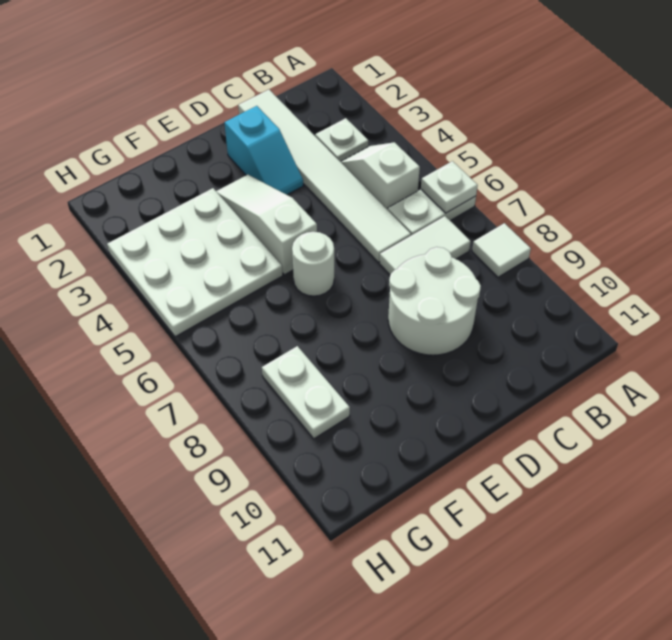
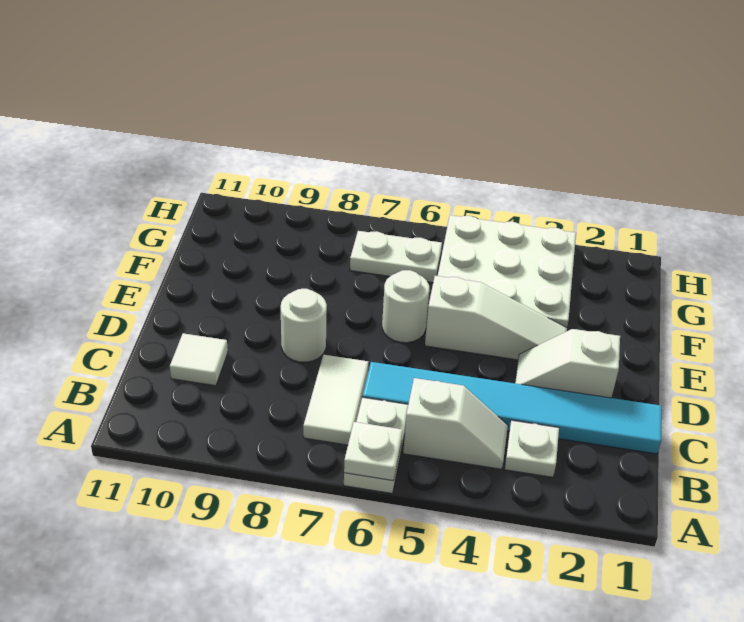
white 1x1 tile [472,223,531,277] -> white 1x1 tile moved to [170,333,228,386]
white 1x6 tile [238,90,411,262] -> cyan 1x6 tile [363,362,662,454]
white 2x2 round brick [388,247,481,355] -> white 1x1 round brick [281,289,327,362]
cyan 1x2 slope [225,106,303,195] -> white 1x2 slope [515,329,620,398]
white 1x2 plate [262,346,350,439] -> white 1x2 plate moved to [350,231,442,283]

